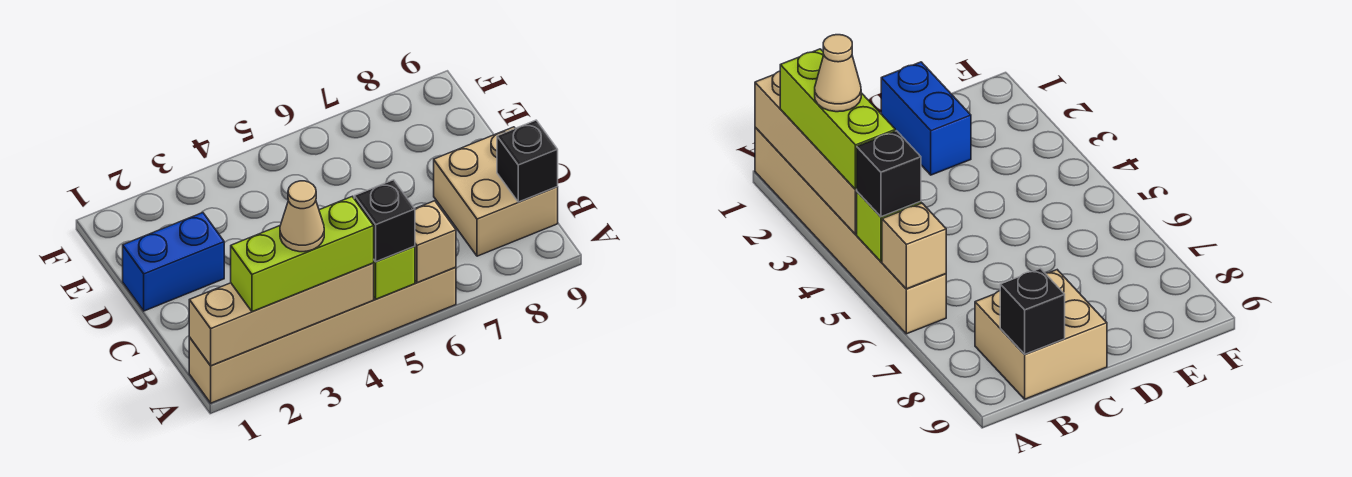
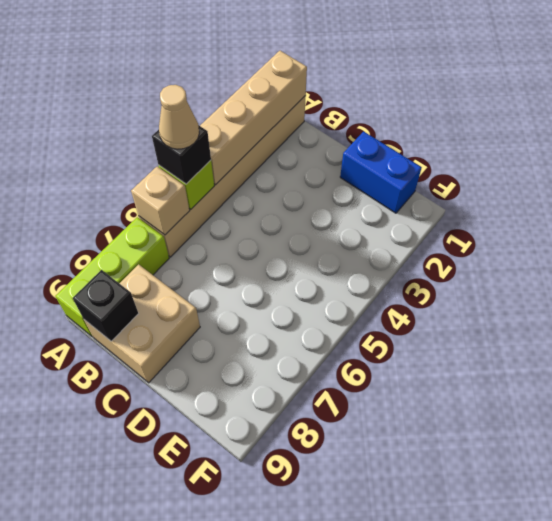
lime 1x3 brick [231,197,374,312] -> lime 1x3 brick moved to [56,217,169,336]
tan 1x1 cone [280,181,324,252] -> tan 1x1 cone moved to [159,85,199,149]
blue 1x2 brick [123,213,224,311] -> blue 1x2 brick turned to [340,132,422,213]

